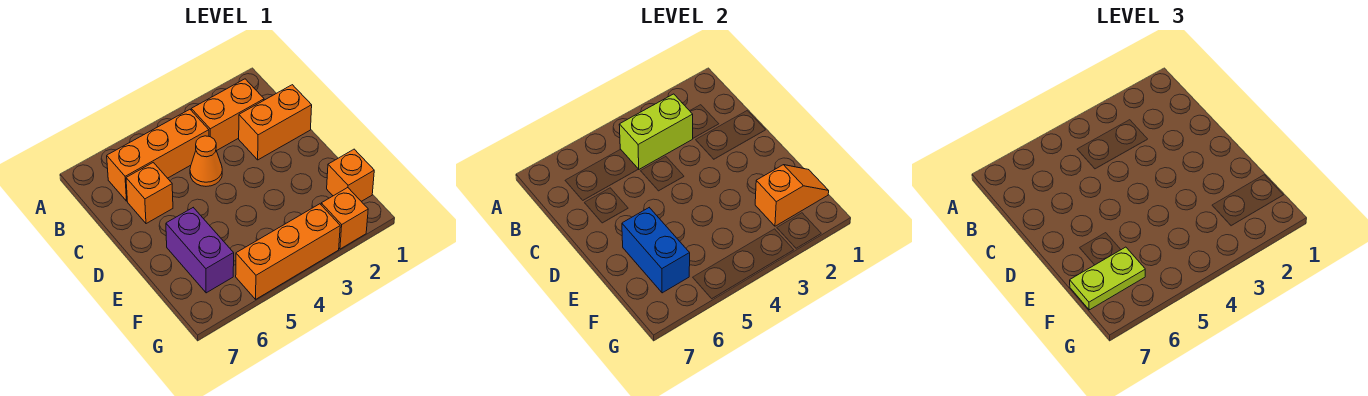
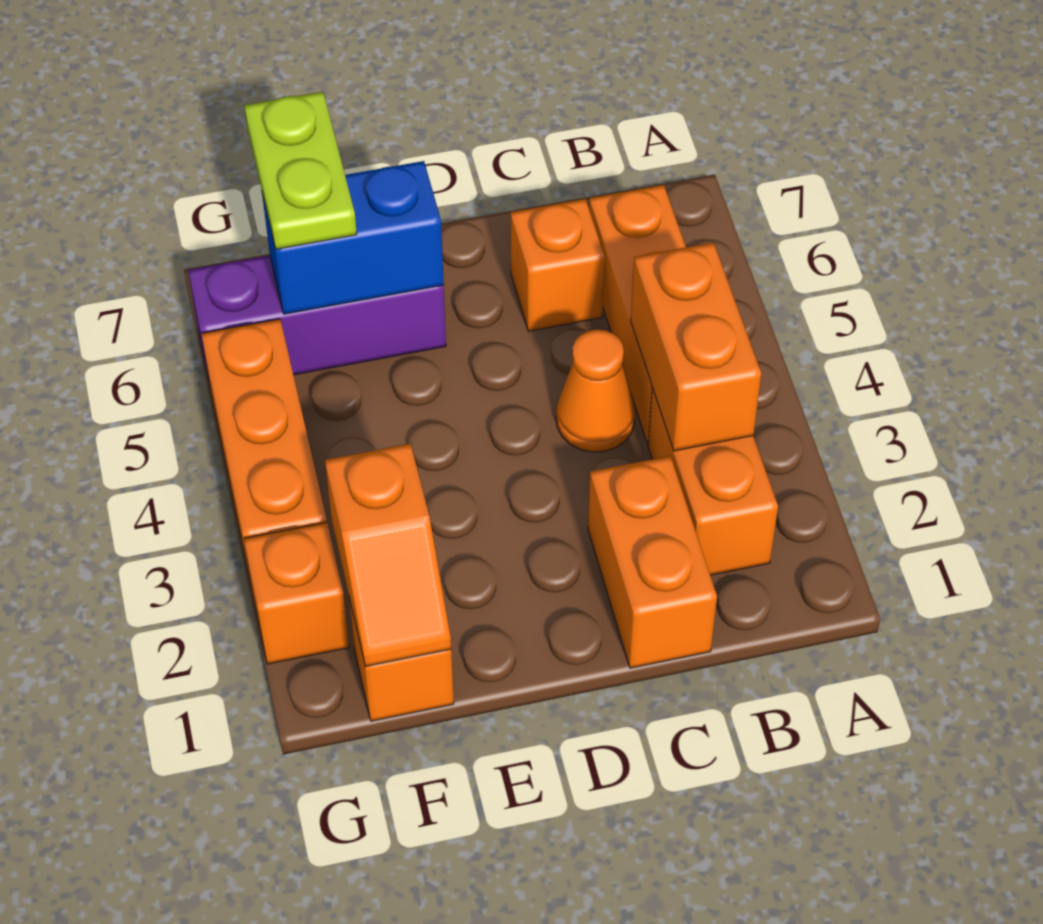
lime 1x2 brick [619,94,693,169] -> orange 1x2 brick [631,242,761,451]
purple 1x2 brick [166,208,234,293] -> purple 1x3 brick [188,255,446,384]

